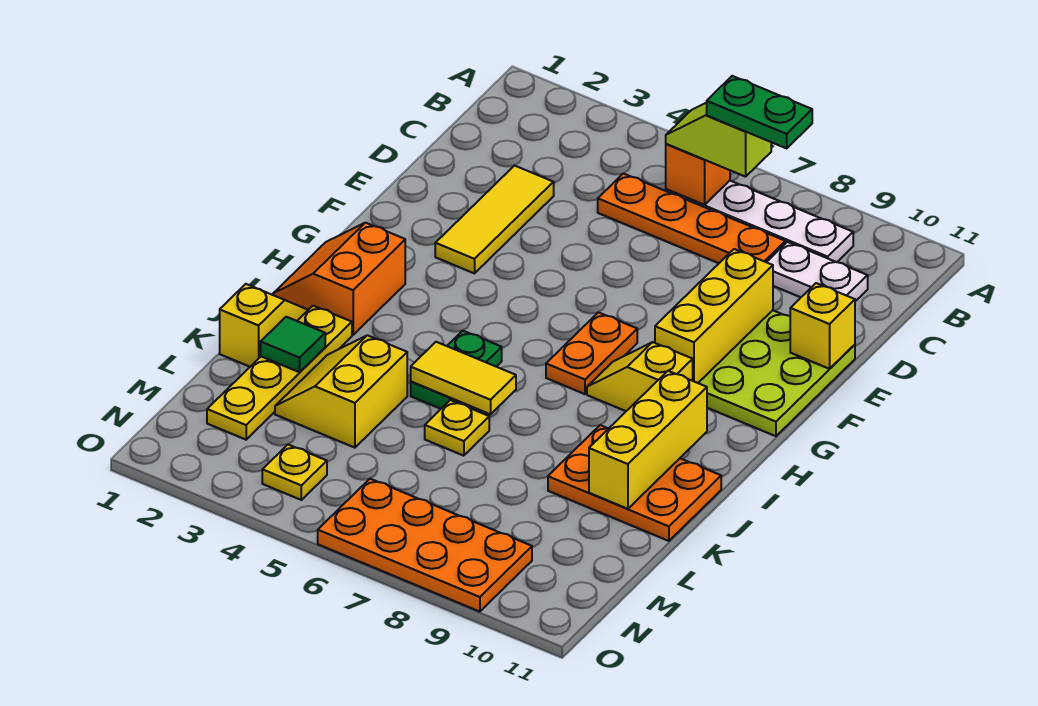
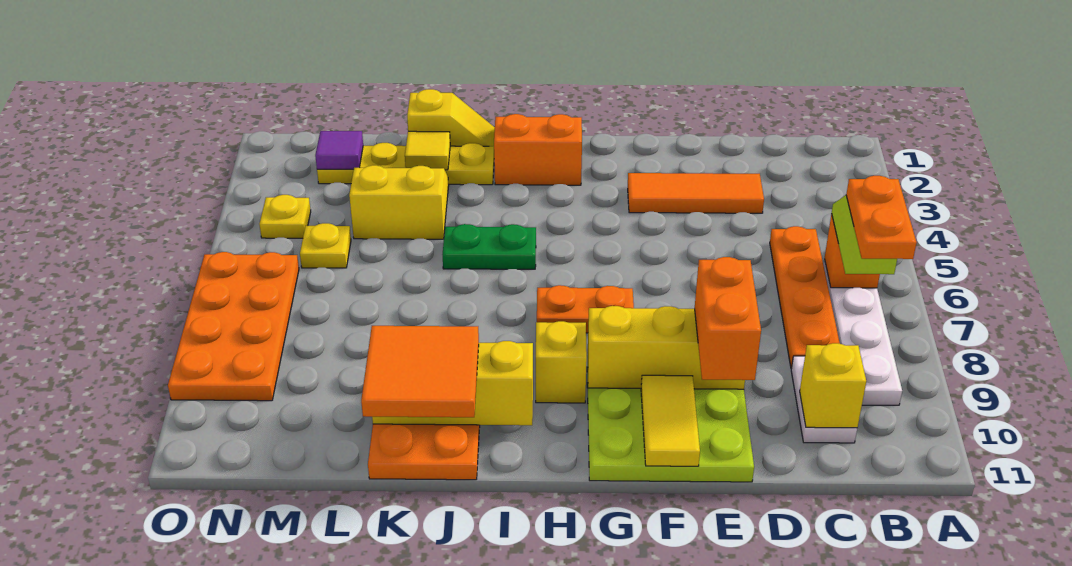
green 1x2 plate [707,76,812,148] -> orange 1x2 plate [846,176,917,259]
yellow 1x3 tile [435,165,554,273] -> orange 1x3 tile [628,173,764,213]
none -> orange 1x2 brick [695,257,761,380]
yellow 1x1 brick [790,283,855,369] -> yellow 1x1 brick moved to [800,343,866,428]
yellow 1x2 tile [411,342,516,414] -> yellow 1x2 tile moved to [641,375,700,466]
none -> orange 2x2 tile [361,326,479,417]
green 1x1 tile [261,317,325,372] -> yellow 1x1 tile [405,131,450,170]
yellow 1x1 plate [425,400,489,456] -> yellow 1x1 plate moved to [300,223,351,268]
none -> purple 1x1 tile [315,131,363,169]

